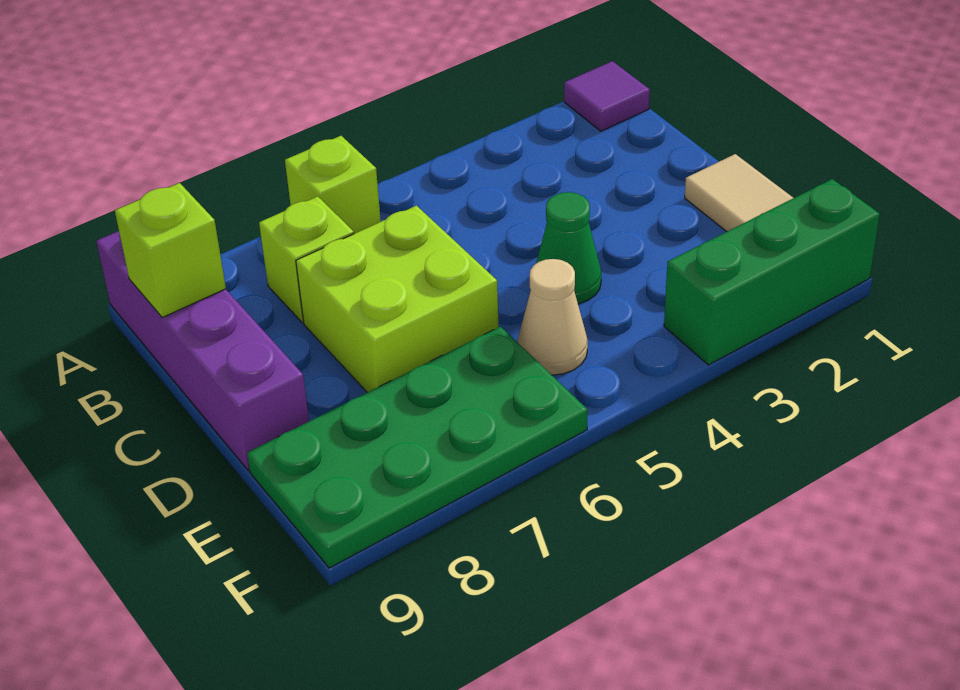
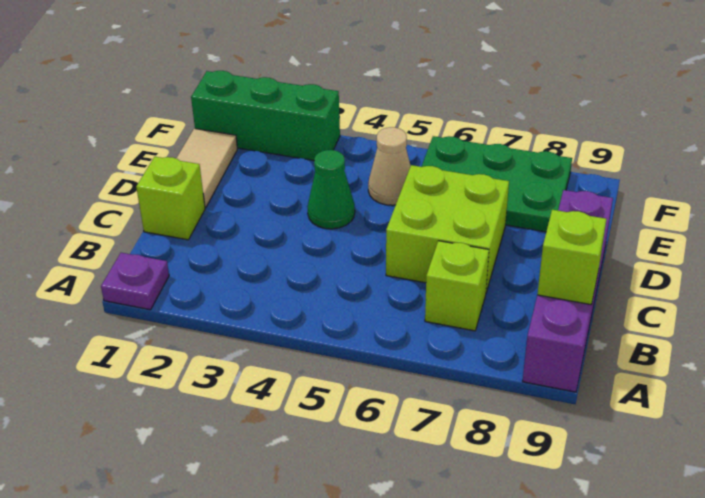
purple 1x1 tile [564,61,650,131] -> purple 1x1 plate [101,253,169,310]
lime 1x1 brick [285,136,381,234] -> lime 1x1 brick moved to [136,157,205,240]
green 2x4 plate [247,327,588,568] -> green 2x3 plate [421,136,572,232]

